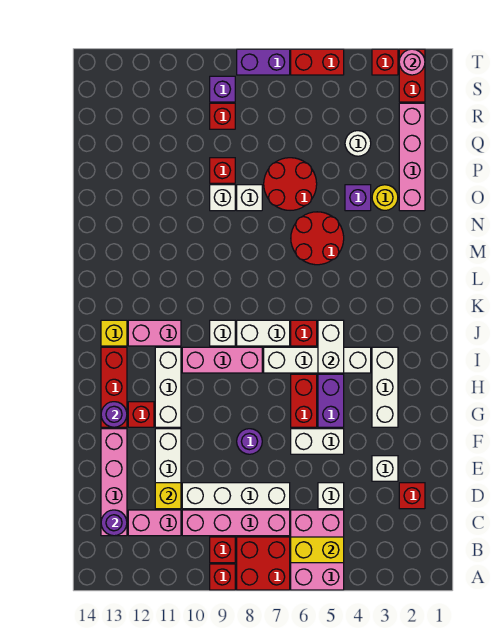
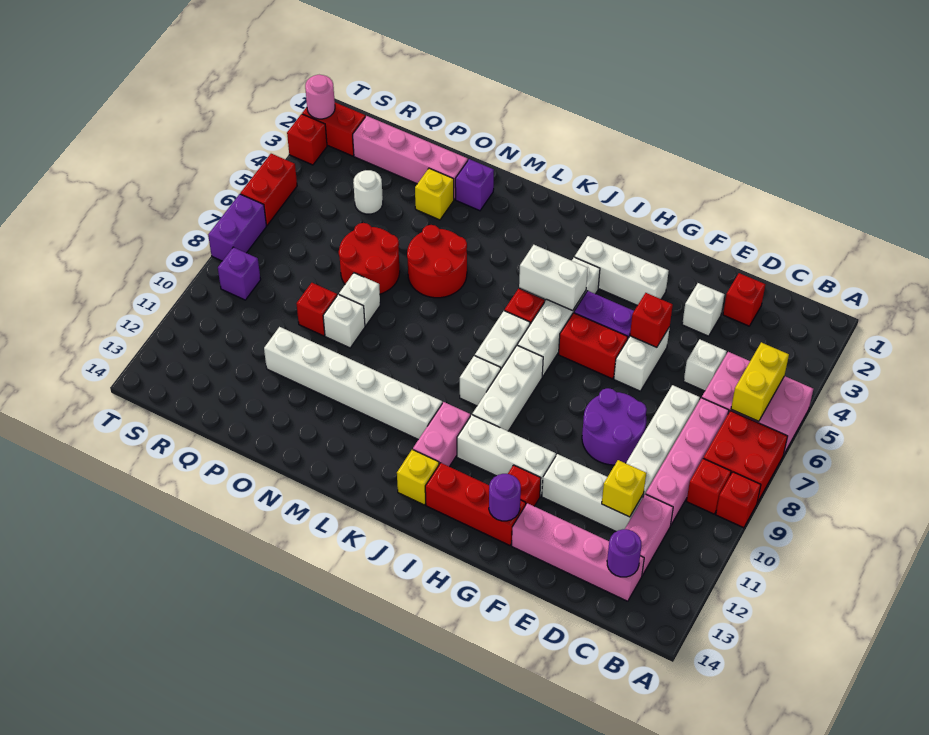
purple 1x1 round brick [237,429,262,454] -> purple 2x2 round brick [582,388,647,465]
pink 1x3 brick [182,347,262,373] -> white 1x3 brick [472,346,543,431]
none -> white 1x6 brick [264,327,442,440]
yellow 1x1 round brick [372,185,398,210] -> yellow 1x1 brick [415,168,454,220]
purple 1x1 brick [345,185,371,211] -> purple 1x1 brick moved to [455,159,494,211]
red 1x1 brick [210,103,235,129] -> red 1x1 brick moved to [630,293,673,347]

